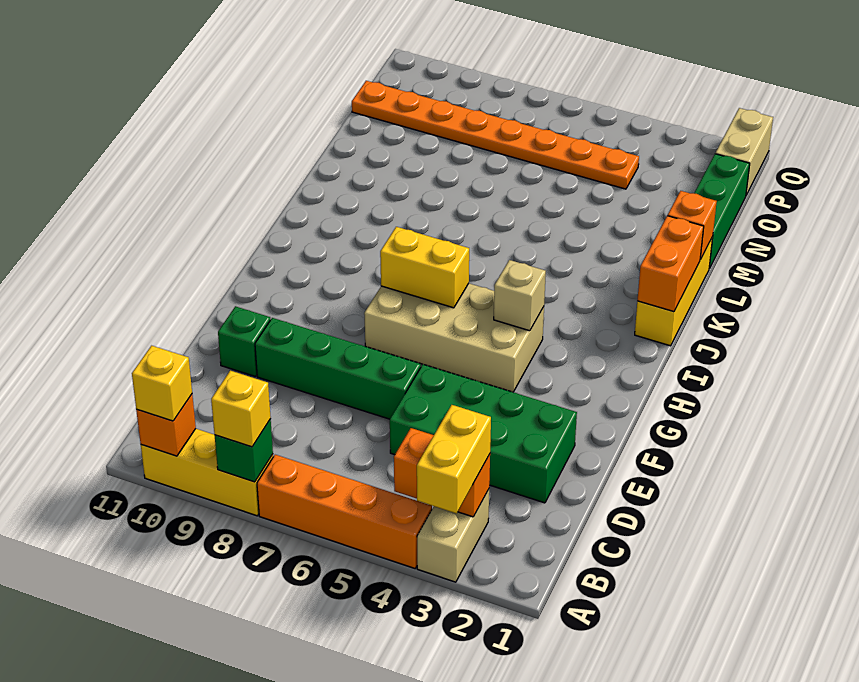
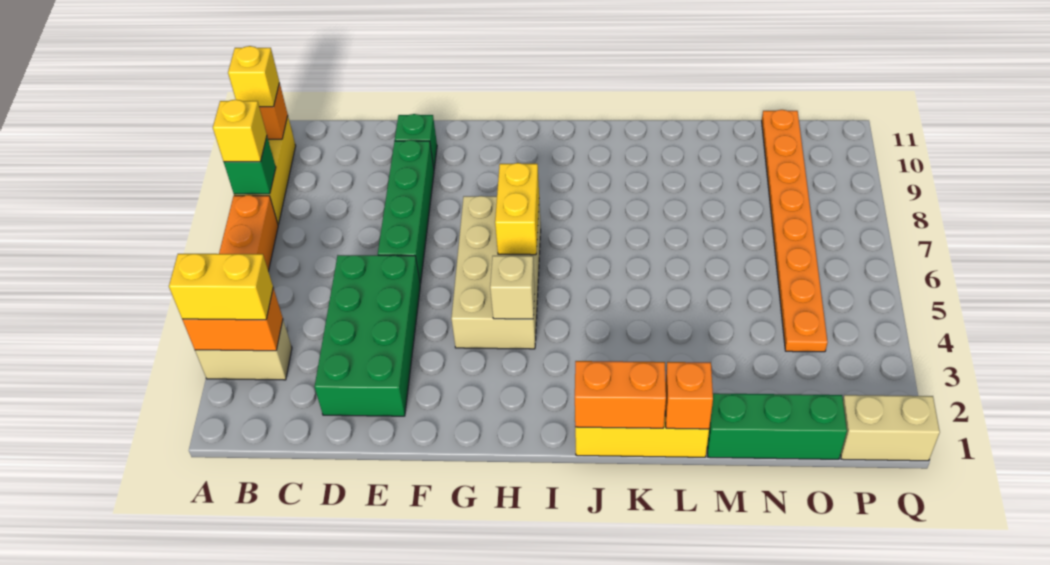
orange 1x2 brick [394,428,490,517] -> orange 1x2 brick turned to [182,288,283,351]

